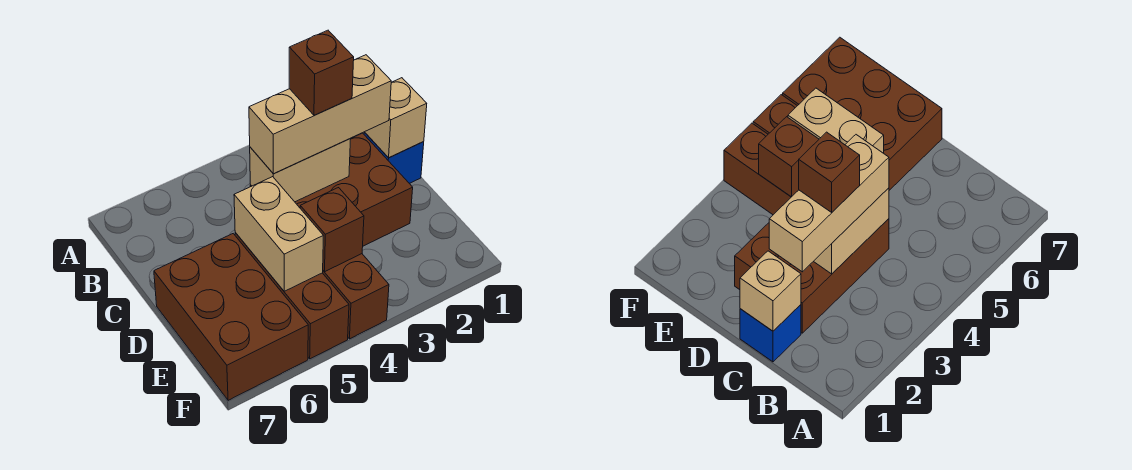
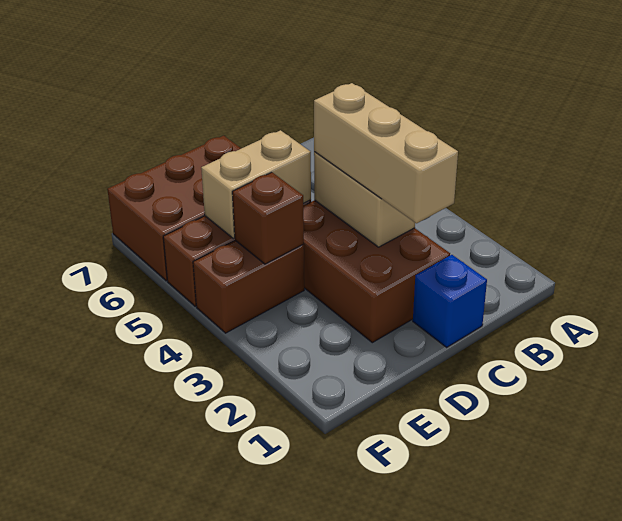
tan 1x1 brick [365,78,427,158] -> none
brown 1x1 brick [289,30,354,115] -> none

